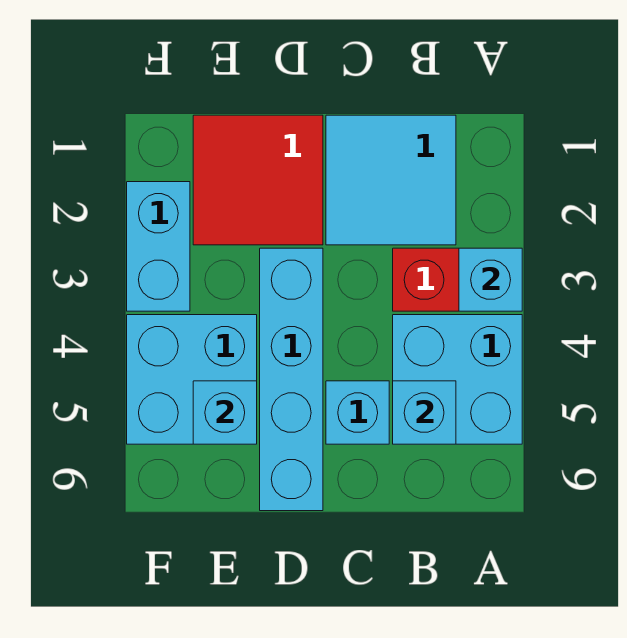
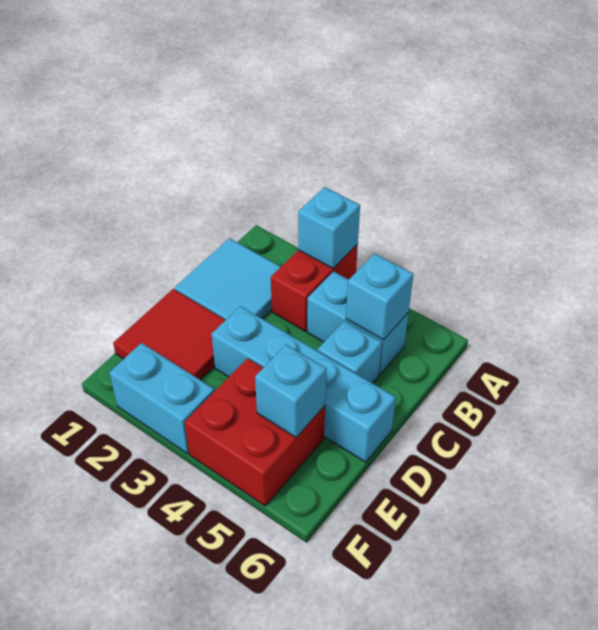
cyan 2x2 brick [393,315,522,444] -> cyan 1x2 brick [307,271,409,375]
cyan 2x2 brick [127,315,257,444] -> red 2x2 brick [185,358,325,506]

